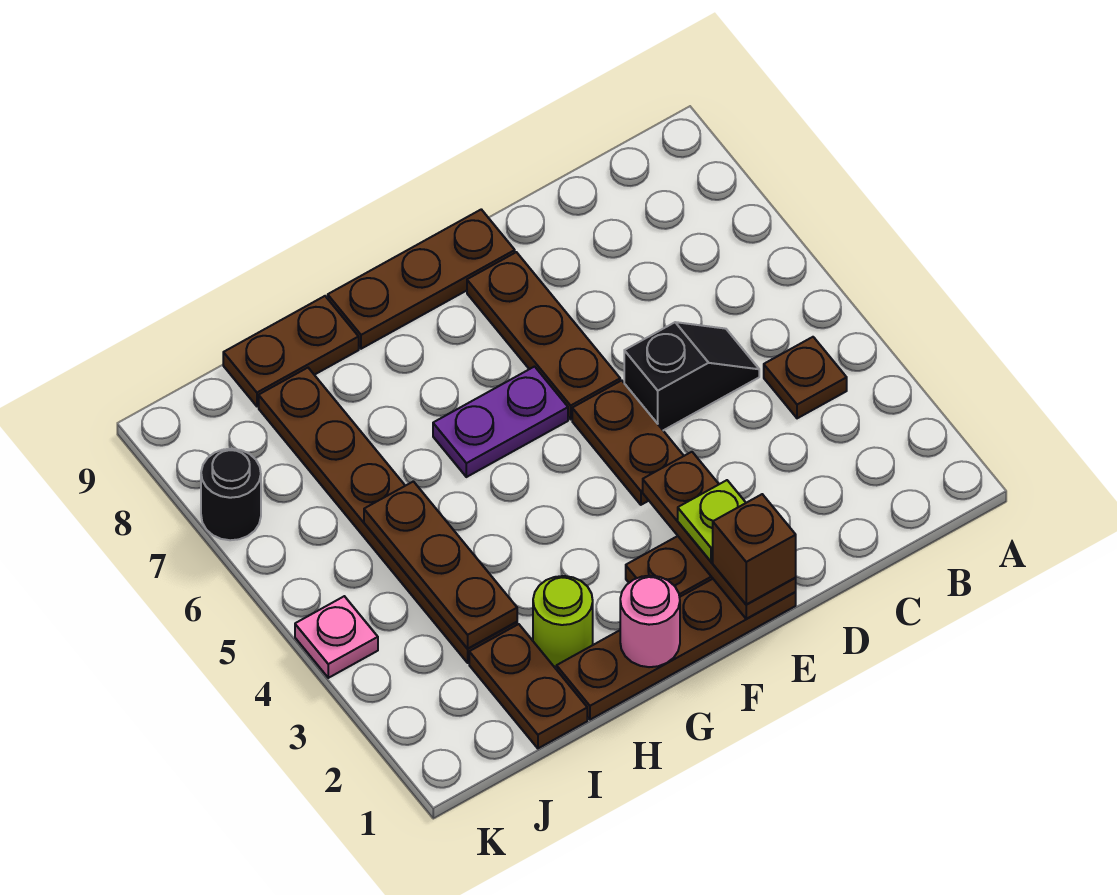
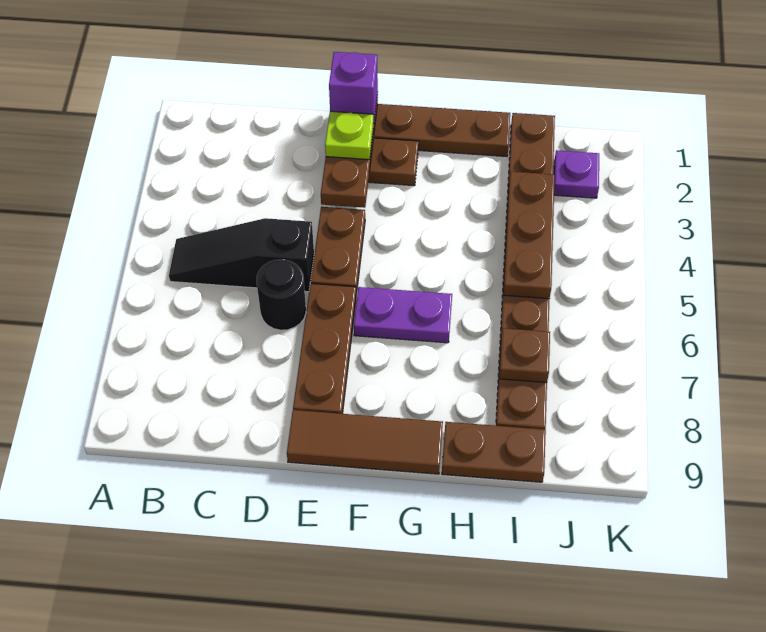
brown 1x1 plate [764,337,847,418] -> brown 1x1 plate moved to [499,328,550,383]
black 1x2 slope [624,322,759,430] -> black 1x3 slope [169,218,314,292]
brown 1x1 brick [713,494,796,605] -> purple 1x1 brick [329,52,378,124]
brown 1x3 plate [328,209,515,349] -> brown 1x3 tile [287,410,443,474]
pink 1x1 round brick [620,576,680,667] -> none
lime 1x1 round brick [533,576,593,667] -> none
none -> purple 1x1 plate [554,150,599,198]
pink 1x1 plate [295,596,378,678] -> none
black 1x1 round brick [201,449,261,540] -> black 1x1 round brick moved to [256,260,306,330]

